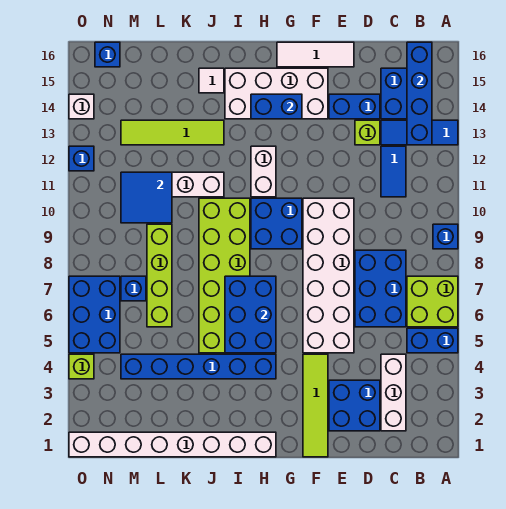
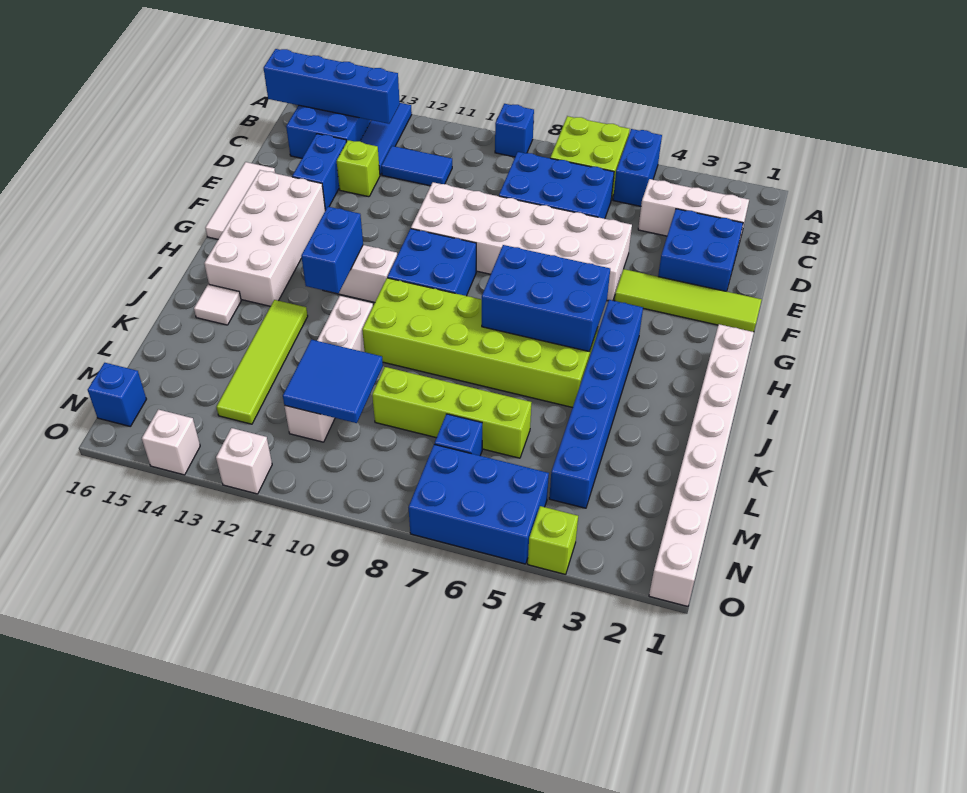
blue 1x2 brick [251,94,302,119] -> blue 1x2 brick moved to [301,207,363,294]
blue 1x1 brick [69,146,94,171] -> white 1x1 brick [216,428,272,494]

